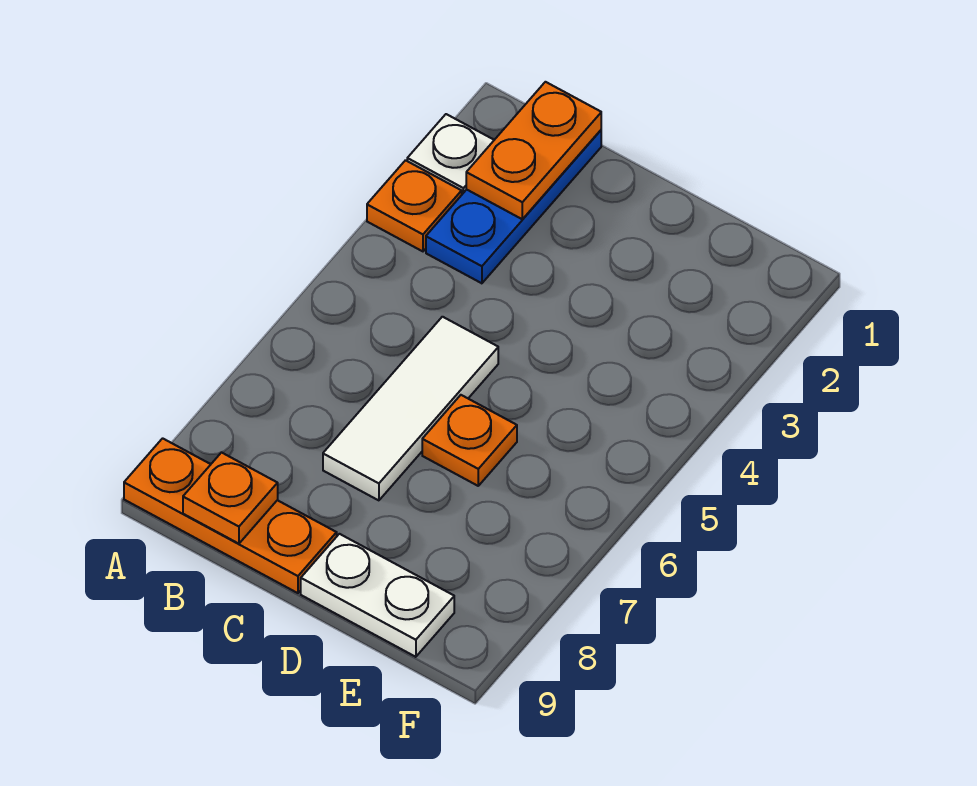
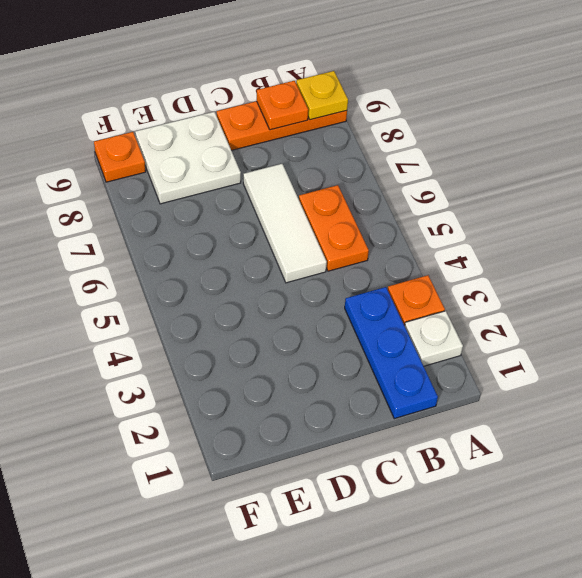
none -> yellow 1x1 plate [296,71,348,120]
orange 1x2 plate [466,82,601,219] -> orange 1x2 plate moved to [299,185,369,271]
orange 1x1 plate [422,395,517,486] -> orange 1x1 plate moved to [94,132,146,182]
white 1x2 plate [301,534,454,657] -> white 2x2 plate [135,112,241,204]

